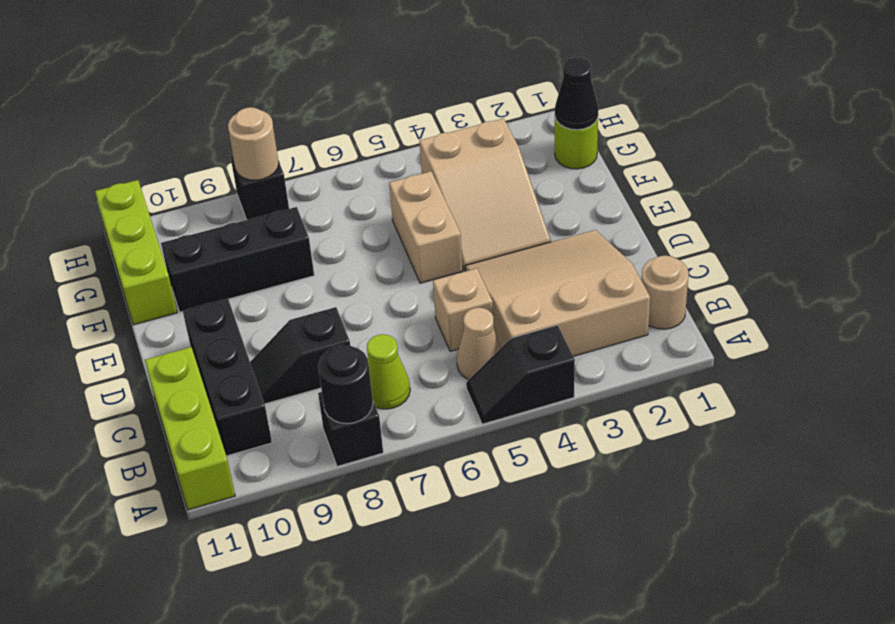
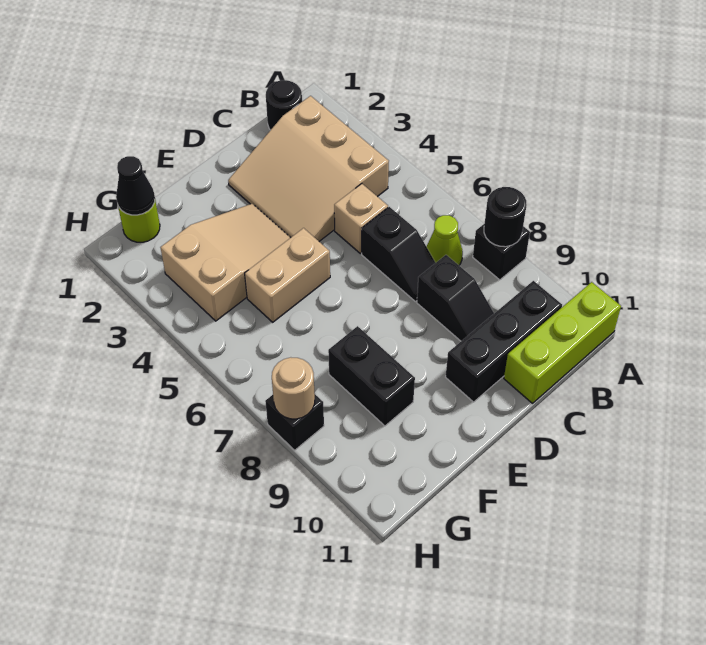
black 1x2 slope [466,325,575,424] -> black 1x2 slope moved to [362,207,436,302]
tan 1x1 round brick [641,256,689,329] -> black 1x1 round brick [266,80,302,130]
tan 1x1 cone [457,308,501,380] -> none
black 1x3 brick [161,207,314,312] -> black 1x2 brick [328,326,415,426]
lime 1x3 brick [95,180,177,325] -> none

